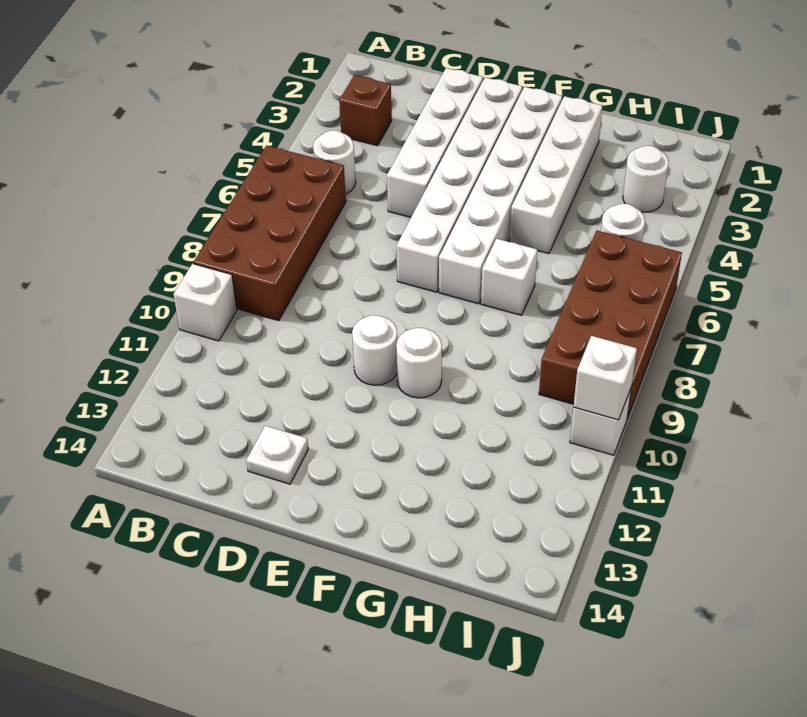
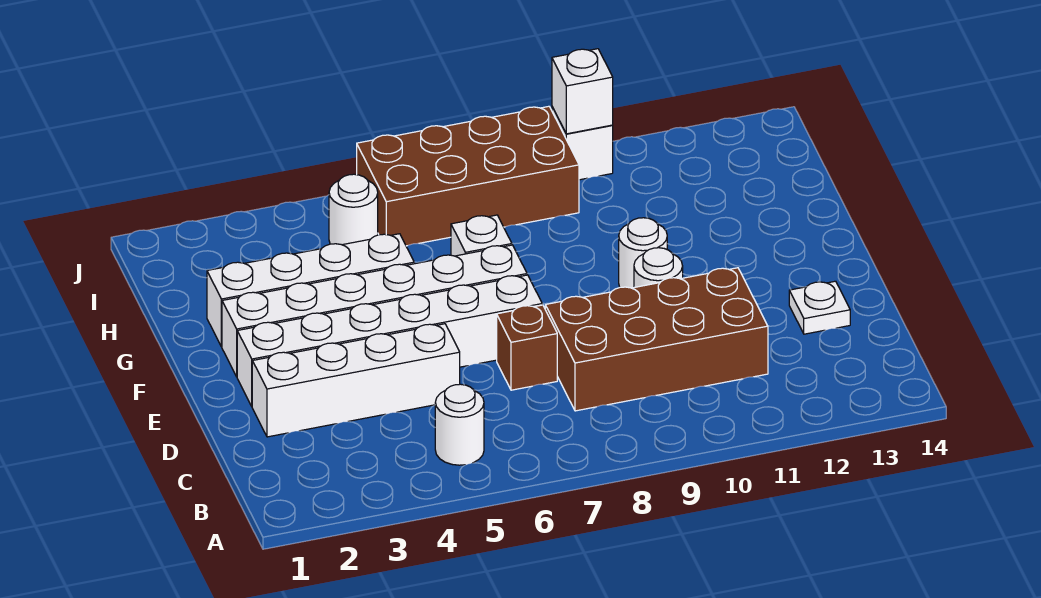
brown 2x4 brick [193,146,346,321] -> brown 2x4 brick moved to [545,268,768,411]
white 1x1 brick [174,264,237,341] -> none
brown 1x1 brick [339,75,392,146] -> brown 1x1 brick moved to [497,305,557,390]
white 1x1 round brick [623,146,669,212] -> none

